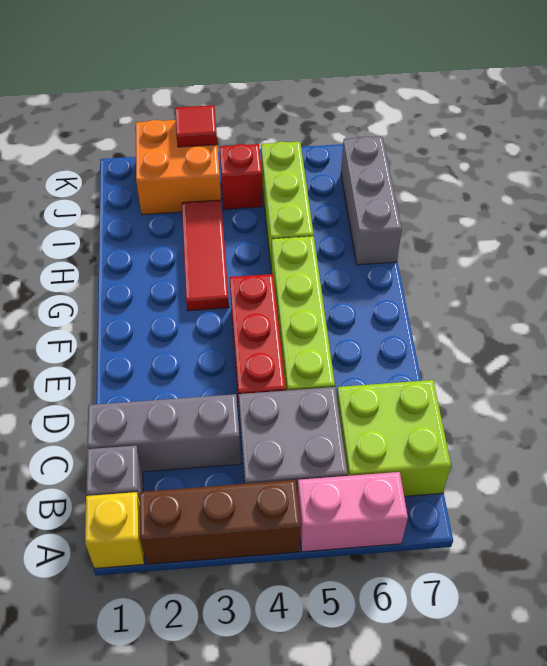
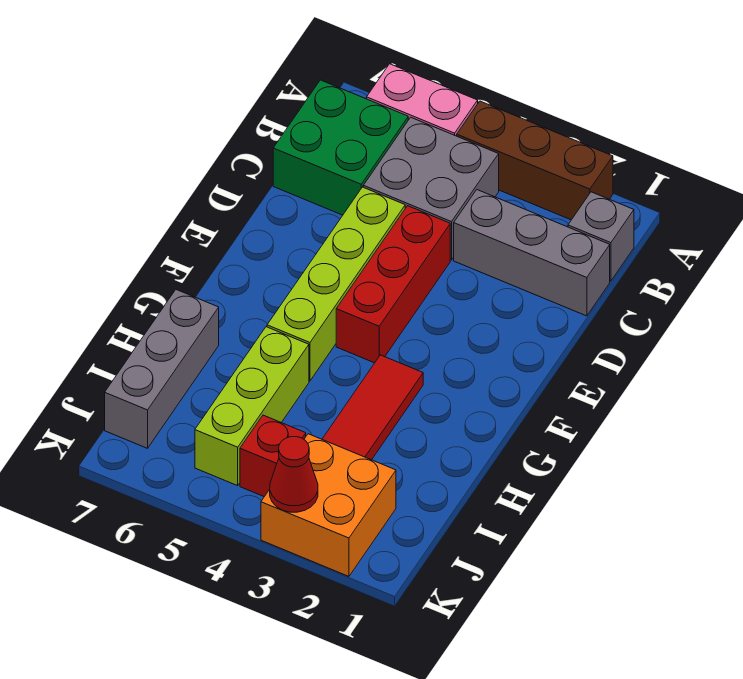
yellow 1x1 brick [85,492,144,568] -> none
lime 2x2 brick [337,380,451,496] -> green 2x2 brick [273,80,408,215]
red 1x1 tile [175,105,217,147] -> red 1x1 cone [270,437,318,512]

